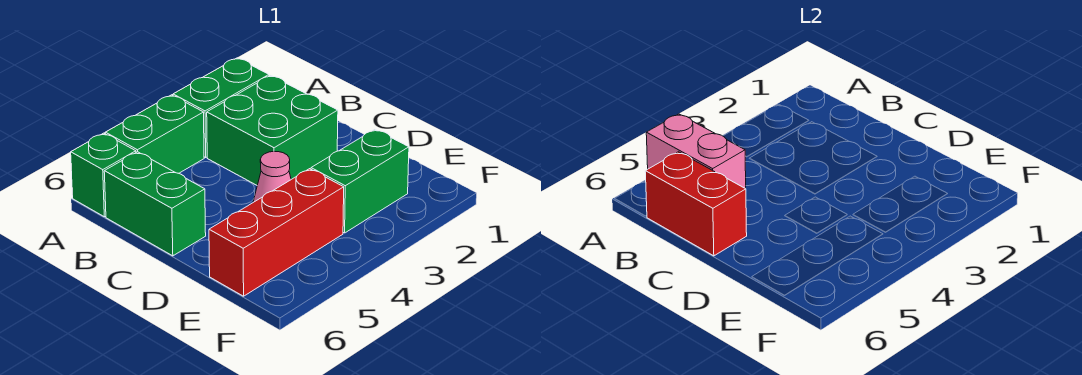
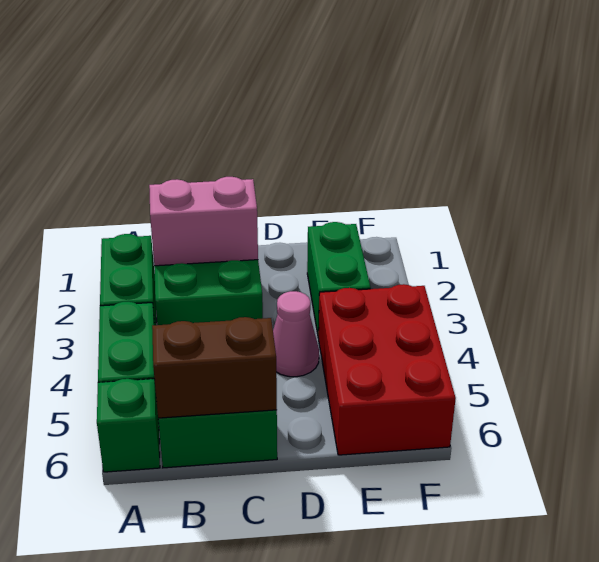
pink 1x2 brick [646,114,746,189] -> pink 1x2 brick moved to [149,177,258,266]
red 1x2 brick [645,152,747,256] -> brown 1x2 brick [152,317,277,418]
red 1x3 brick [209,169,344,296] -> red 2x3 brick [319,284,456,455]

